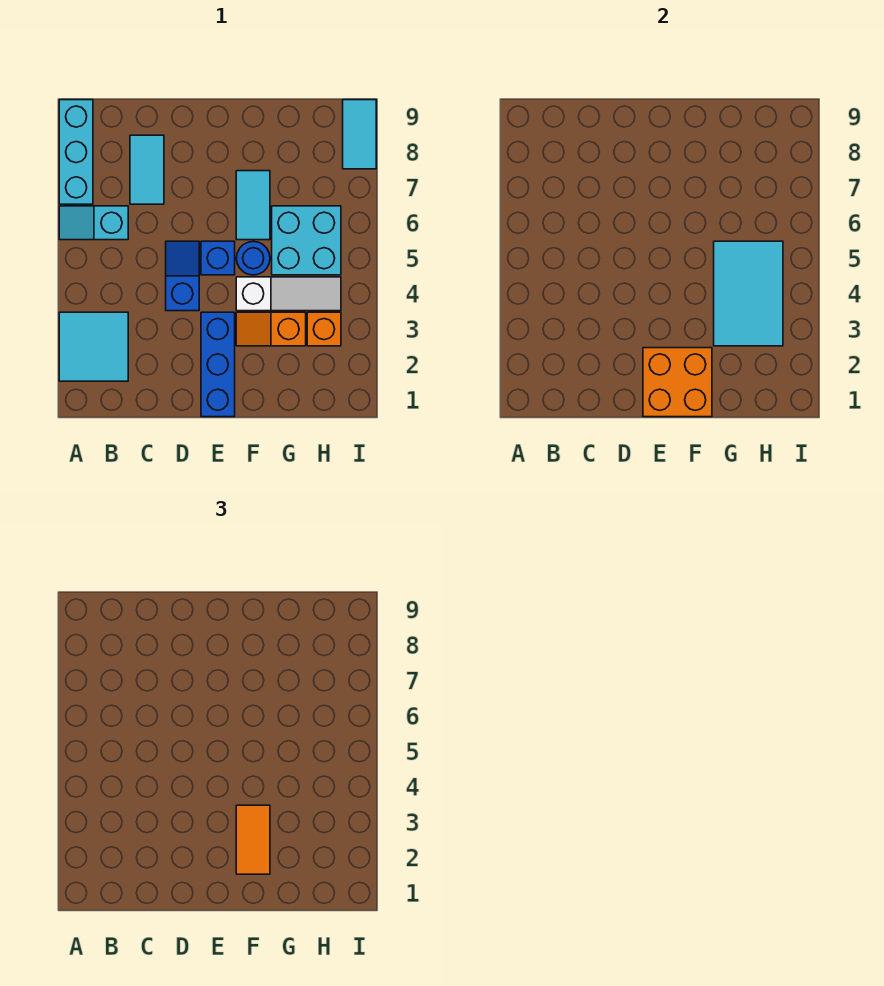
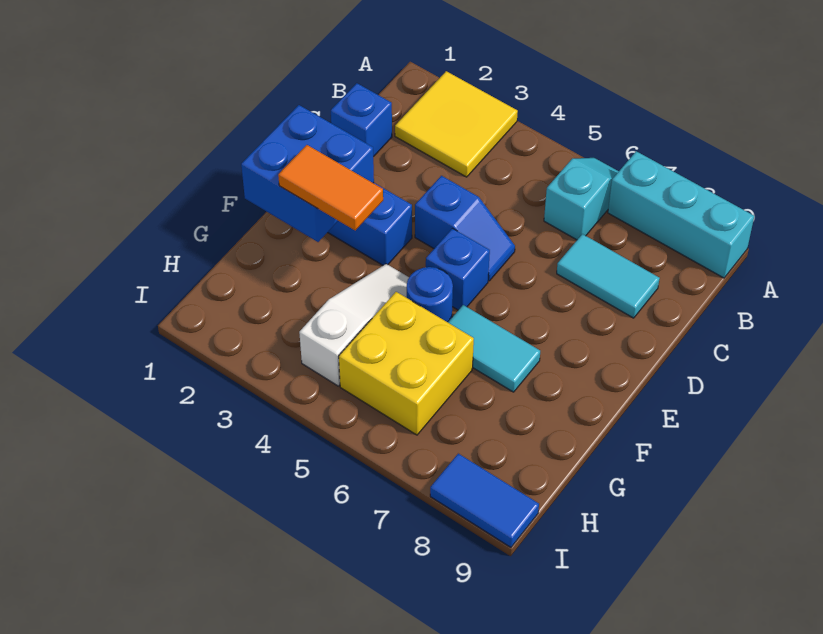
cyan 2x2 tile [59,312,128,381] -> yellow 2x2 tile [395,71,518,177]
none -> blue 1x1 brick [331,83,392,157]
orange 2x2 brick [643,348,712,417] -> blue 2x2 brick [241,105,374,242]
orange 1x2 slope [236,312,306,346] -> none
white 1x3 slope [236,277,341,311] -> white 1x3 slope turned to [299,264,409,386]
cyan 2x3 tile [714,241,783,346] -> none
cyan 2x2 brick [272,206,341,275] -> yellow 2x2 brick [339,292,474,435]
orange 1x1 brick [307,312,341,346] -> none
cyan 1x2 tile [343,100,376,169] -> blue 1x2 tile [430,454,539,547]

